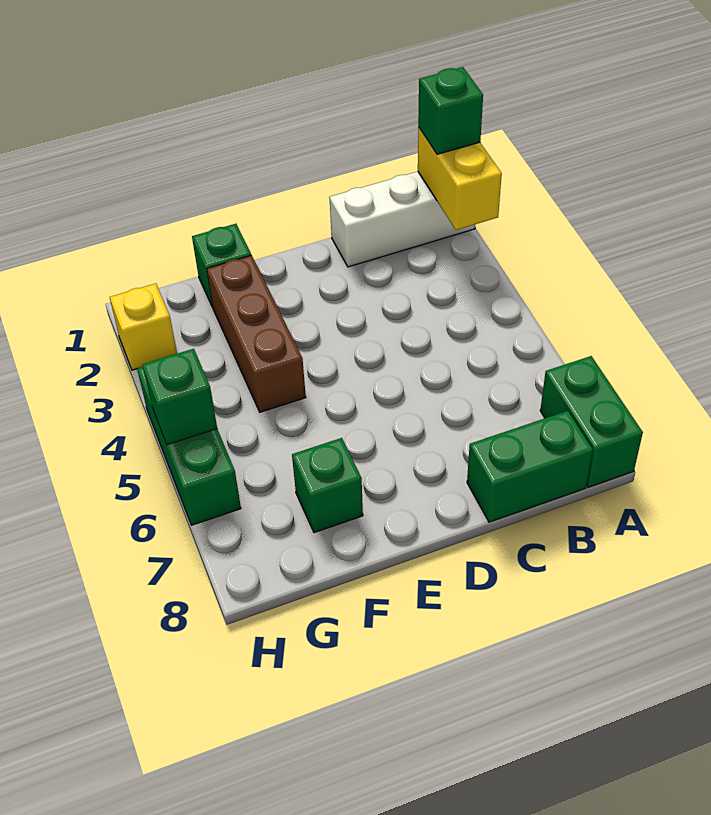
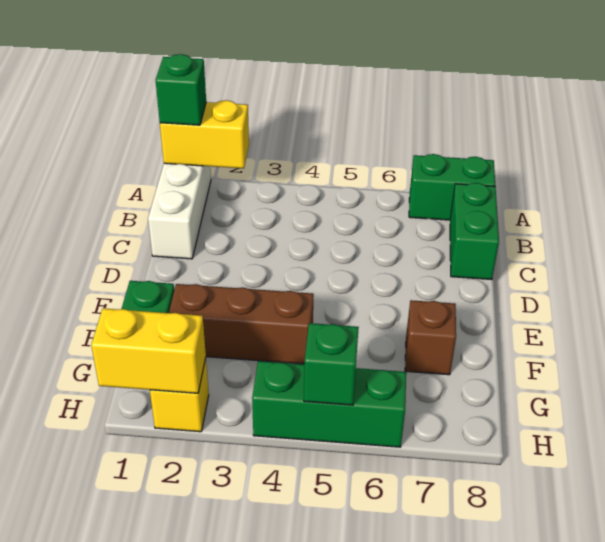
green 1x1 brick [292,438,363,533] -> brown 1x1 brick [405,300,456,375]
none -> yellow 1x2 brick [91,308,206,393]

